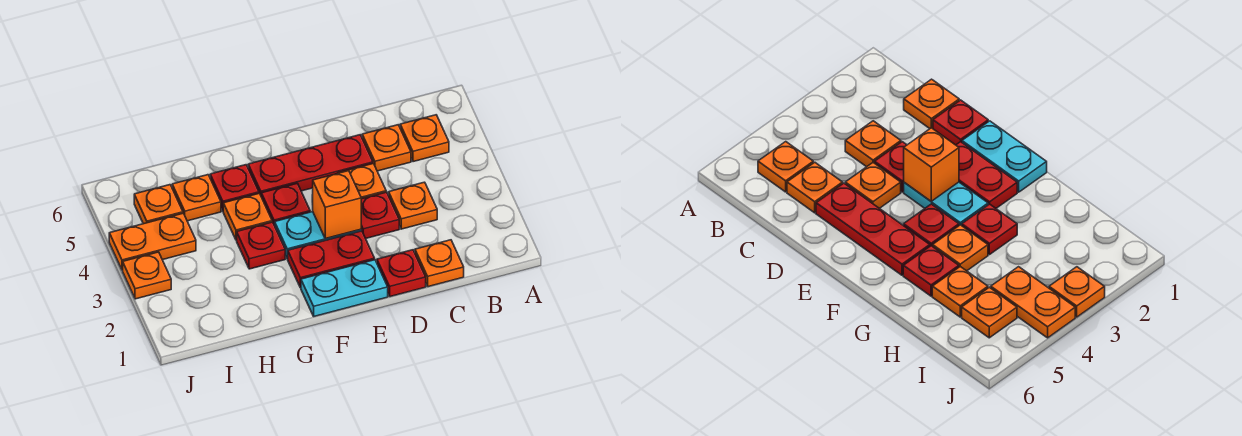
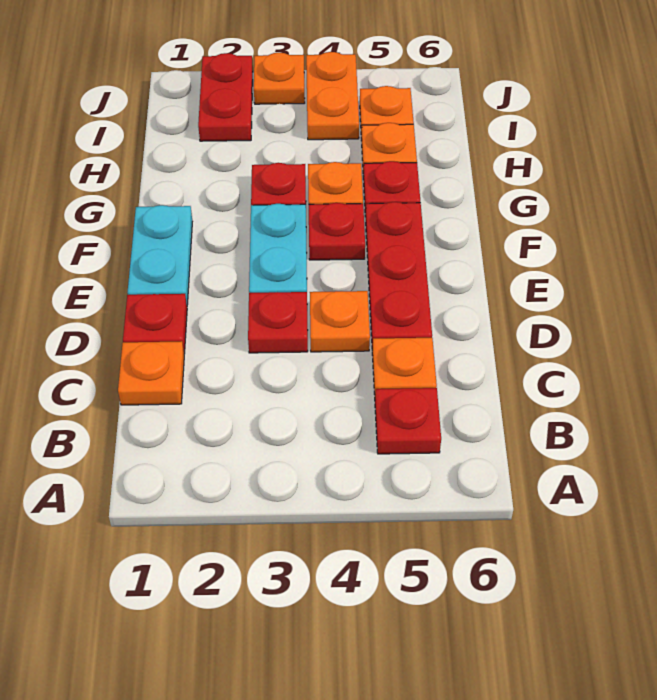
orange 1x1 plate [400,115,449,162] -> red 1x1 plate [375,388,441,454]
orange 1x1 plate [389,182,437,229] -> none
red 1x2 plate [288,231,375,288] -> red 1x2 plate moved to [198,53,253,141]
orange 1x1 brick [313,171,361,239] -> none

